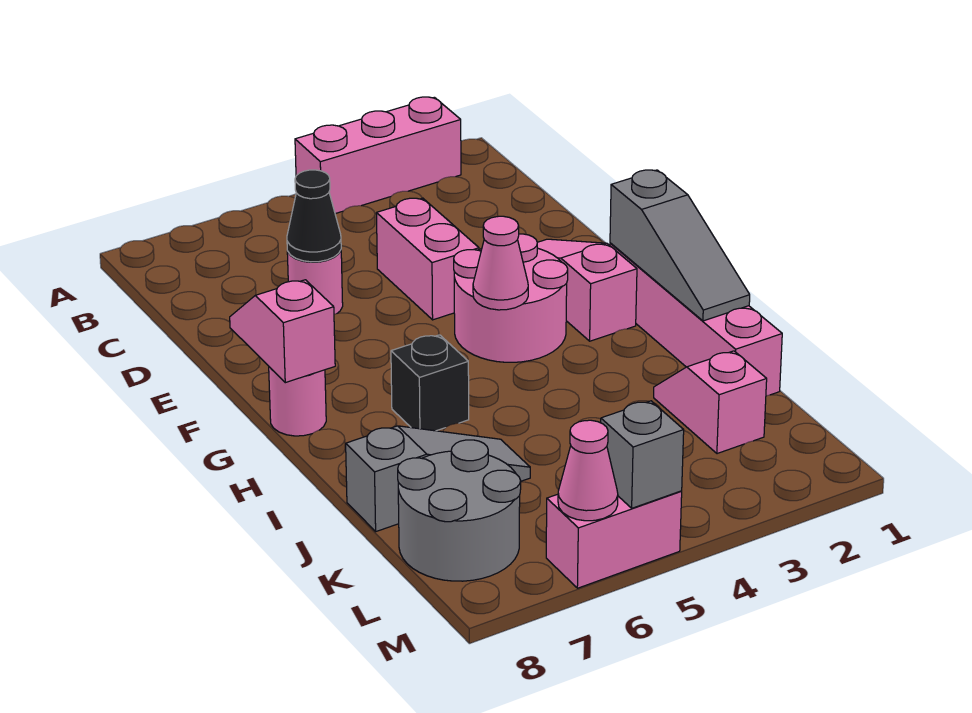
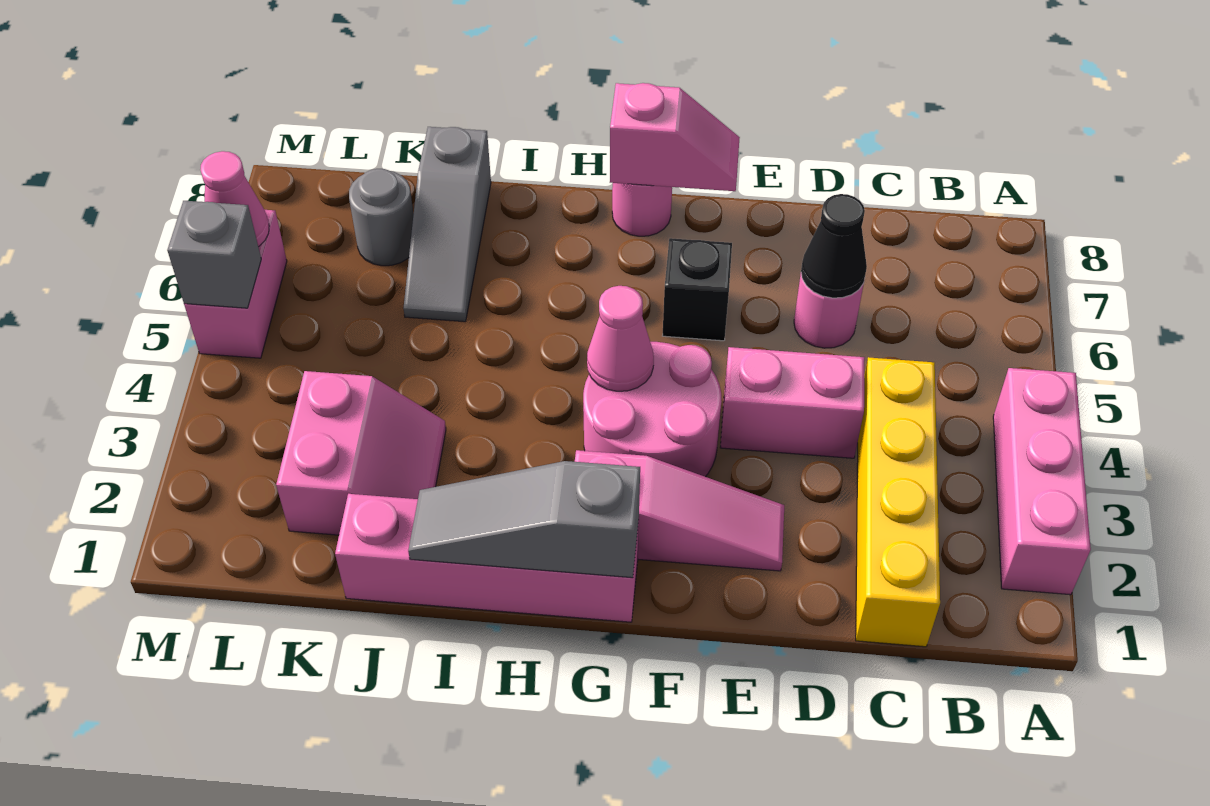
none -> yellow 1x4 brick [856,357,940,647]
black 1x1 brick [391,335,469,431] -> black 1x1 brick moved to [663,238,732,341]
pink 1x2 slope [654,351,767,454] -> pink 2x2 slope [276,371,446,535]
grey 2x2 round brick [398,440,521,581] -> grey 1x1 round brick [349,169,414,266]

